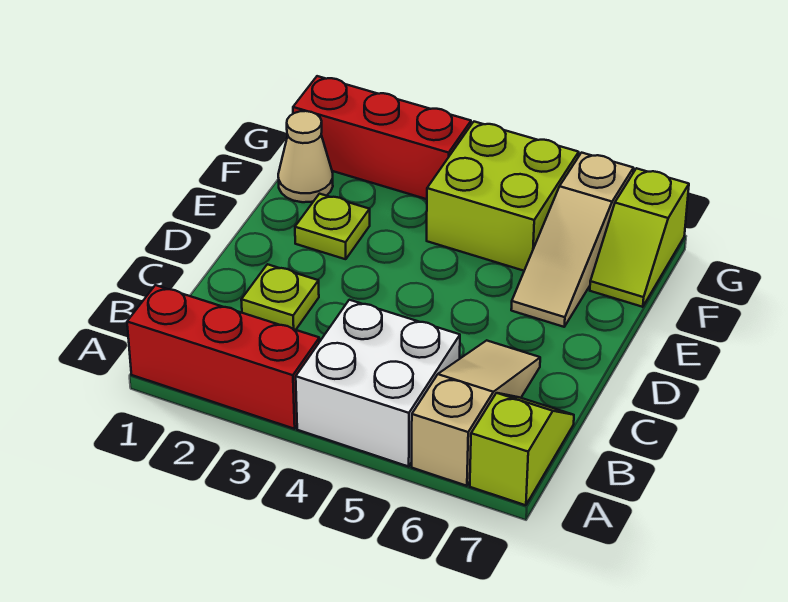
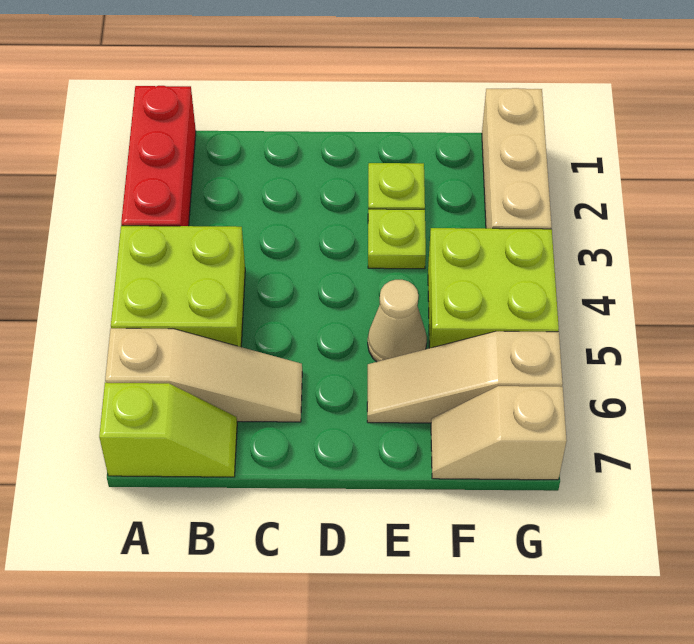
white 2x2 brick [296,300,460,466] -> lime 2x2 brick [111,226,245,347]
lime 1x1 plate [241,264,319,330] -> lime 1x1 plate moved to [368,209,426,269]
tan 1x1 cone [278,111,333,202] -> tan 1x1 cone moved to [368,280,427,362]
lime 1x2 slope [590,168,689,307] -> tan 1x2 slope [431,386,567,480]
red 1x3 brick [293,76,471,199] -> tan 1x3 brick [482,88,552,229]

